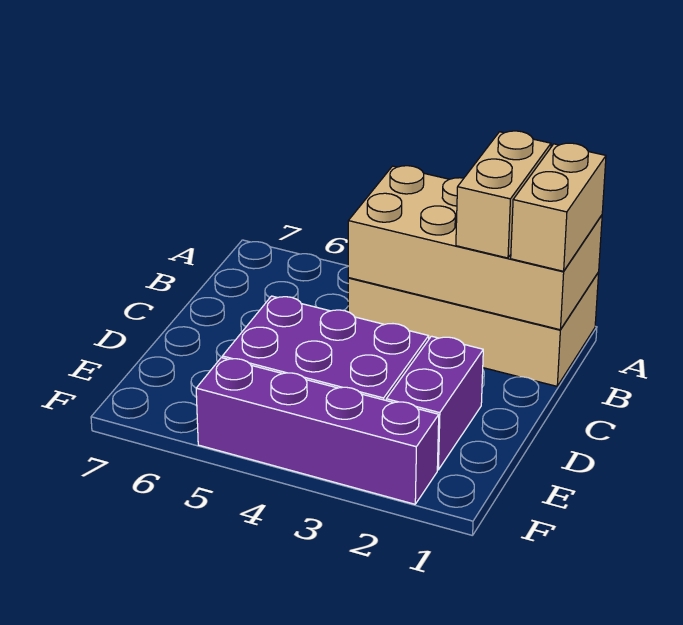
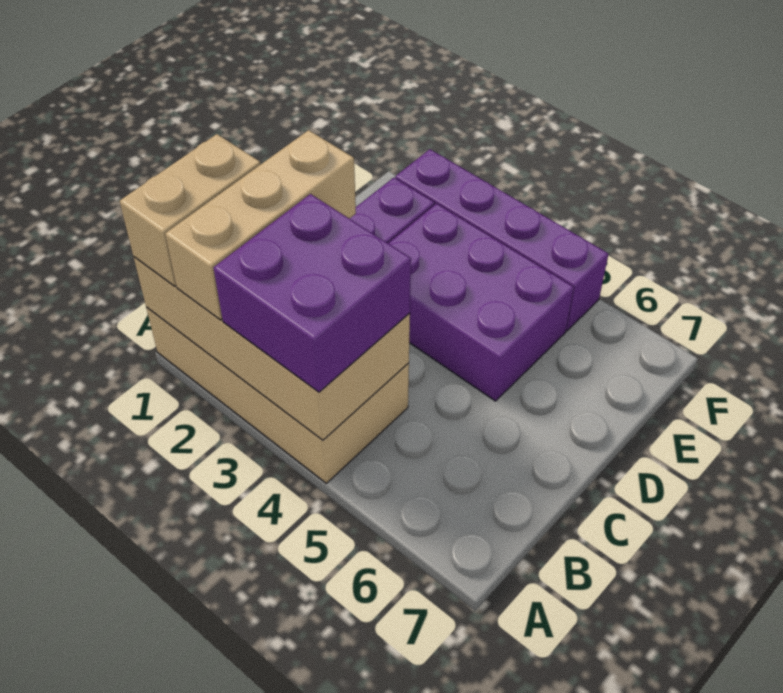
tan 1x2 brick [456,131,551,258] -> tan 1x3 brick [165,130,356,320]
none -> purple 2x2 brick [214,194,411,392]

